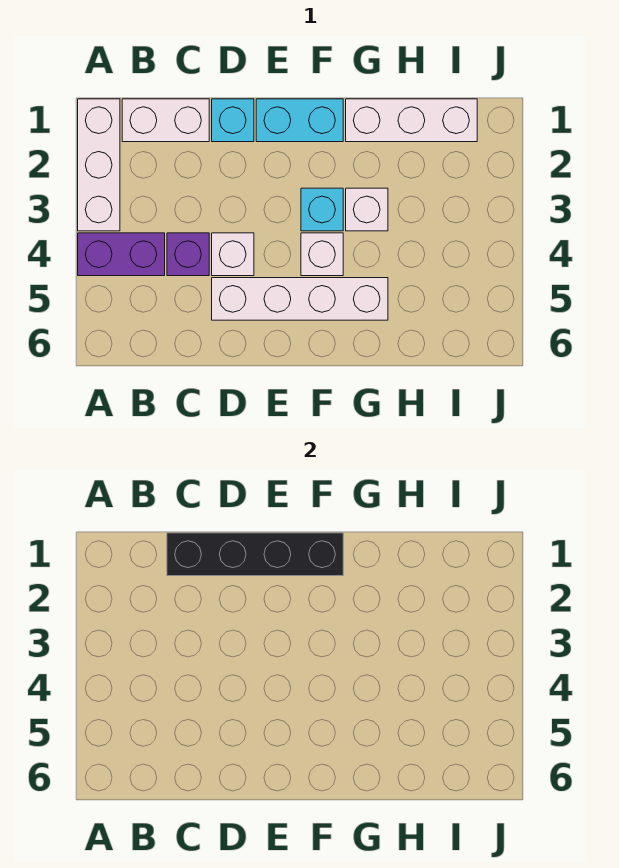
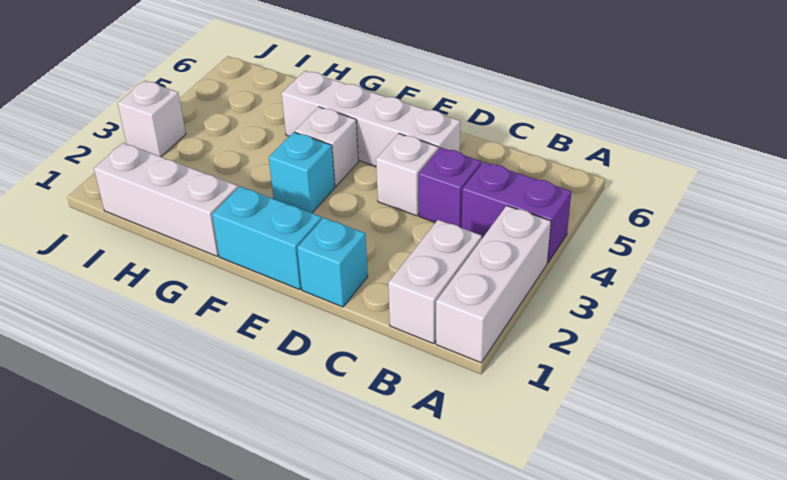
white 1x2 brick [122,99,209,142] -> white 1x2 brick turned to [388,220,482,344]
black 1x4 brick [167,533,343,576] -> none
white 1x1 brick [346,188,388,231] -> white 1x1 brick moved to [118,81,186,157]

